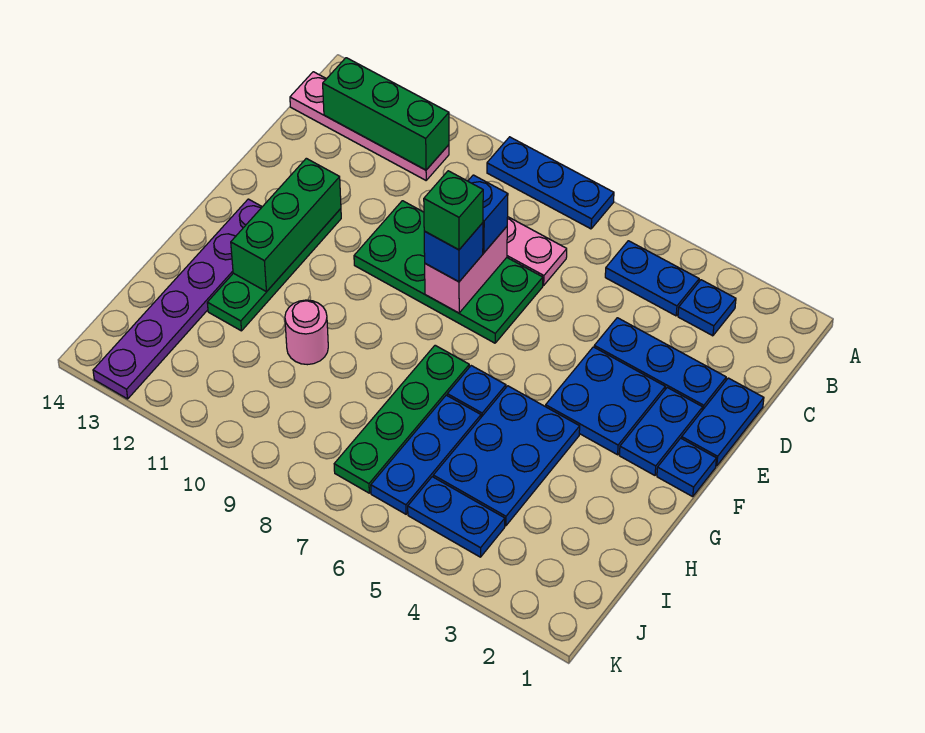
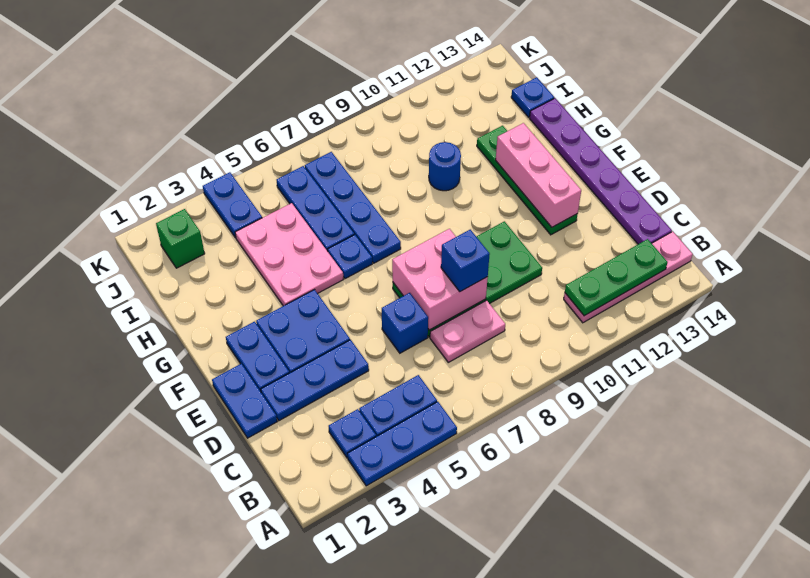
blue 1x3 plate [487,137,614,229] -> blue 1x3 plate moved to [347,402,457,486]
green 1x3 brick [323,58,449,170] -> green 1x3 plate [565,239,668,316]
pink 1x2 brick [425,227,507,313] -> pink 2x2 brick [392,229,488,330]
blue 1x1 brick [424,223,483,282] -> blue 1x1 brick moved to [382,293,428,353]
green 1x1 brick [424,171,483,250] -> green 1x1 brick moved to [156,209,205,268]
green 1x3 brick [231,158,341,292] -> pink 1x3 brick [496,123,581,227]
blue 1x1 plate [657,438,716,497] -> blue 1x1 plate moved to [511,77,554,117]
purple 1x6 plate [93,199,262,399] -> purple 1x6 plate moved to [530,98,672,244]
blue 2x3 plate [433,386,580,526] -> pink 2x3 plate [235,203,343,306]
green 1x4 plate [334,345,469,493] -> blue 1x4 plate [305,152,401,263]
pink 1x1 round brick [285,300,328,365] -> blue 1x1 round brick [429,142,461,191]
blue 1x2 plate [408,477,505,557] -> blue 1x2 plate turned to [203,172,262,238]

